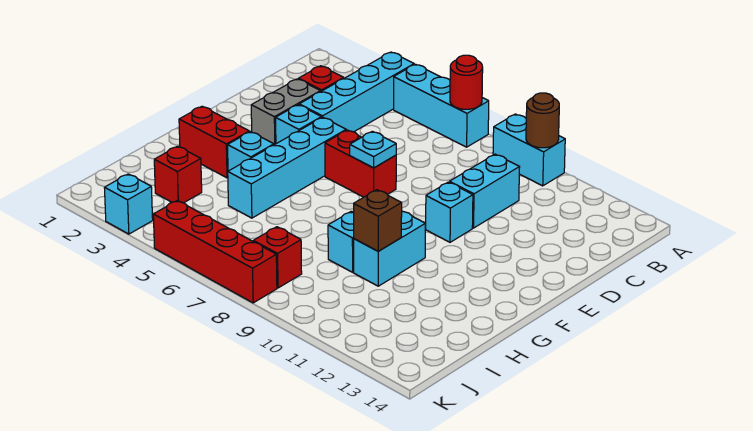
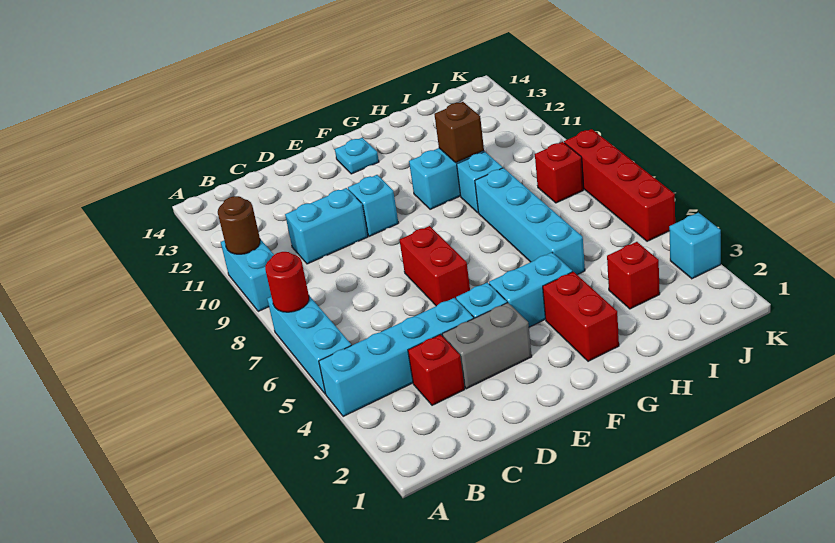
cyan 1x4 brick [228,117,346,218] -> cyan 1x4 brick turned to [475,168,585,275]
cyan 1x1 plate [350,131,396,168] -> cyan 1x1 plate moved to [335,138,379,174]
cyan 1x1 brick [228,132,274,171] -> cyan 1x2 brick [489,253,572,327]

